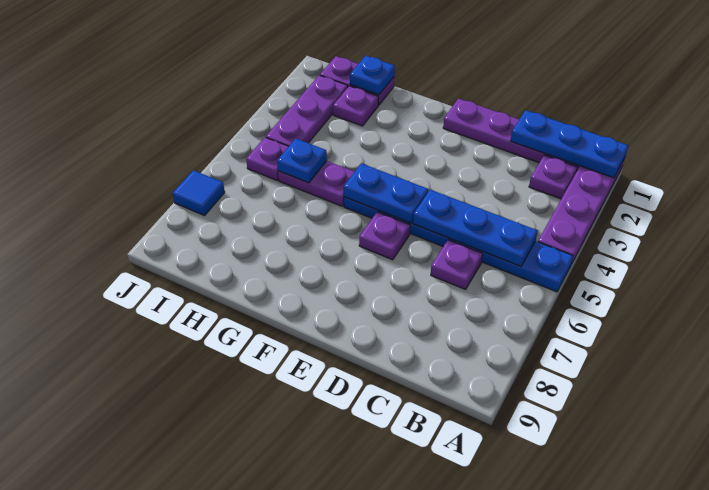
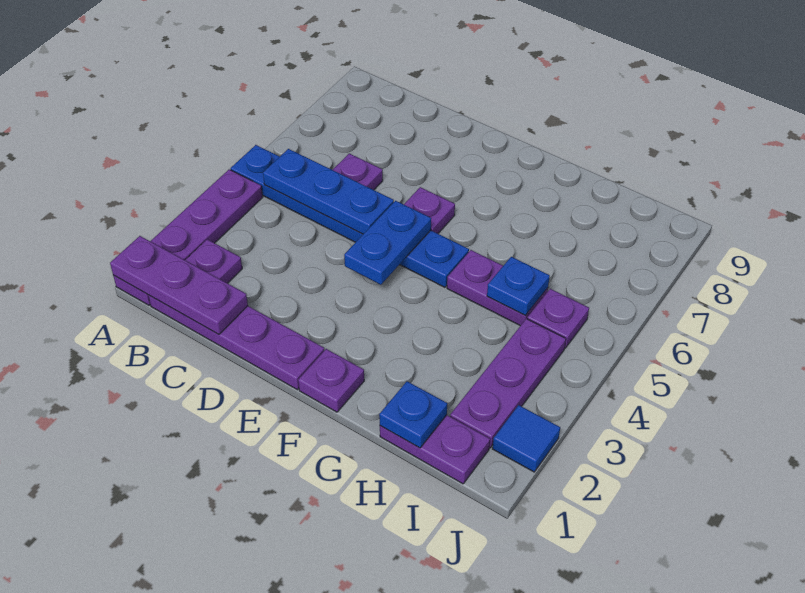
blue 1x3 plate [511,110,628,178] -> purple 1x3 plate [110,236,248,334]
blue 1x2 plate [344,163,428,223] -> blue 1x2 plate turned to [344,201,431,285]
purple 1x1 plate [333,86,378,126] -> purple 1x1 plate moved to [298,349,364,412]
blue 1x1 tile [173,170,225,216] -> blue 1x1 tile moved to [493,405,560,472]

